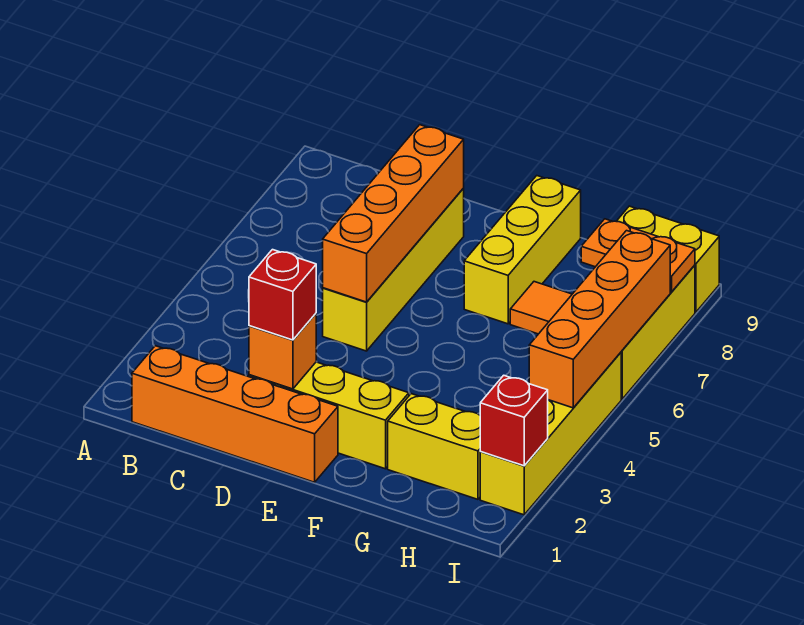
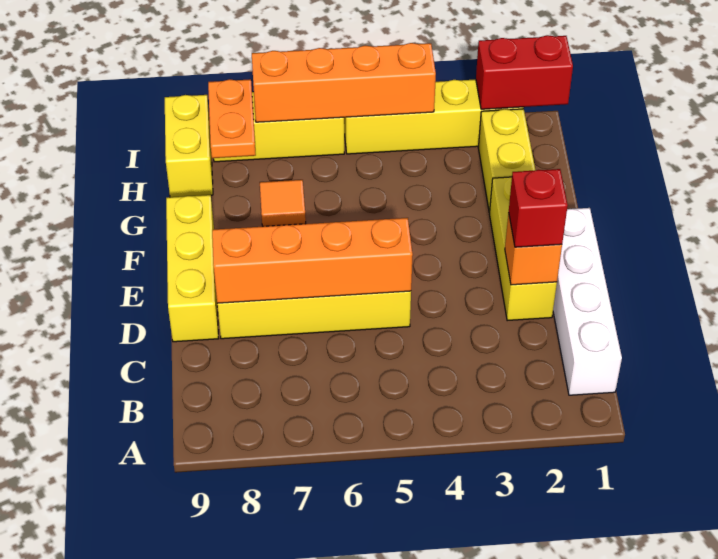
orange 1x4 brick [132,346,338,482] -> white 1x4 brick [553,208,622,395]
yellow 1x3 brick [464,176,581,324] -> yellow 1x3 brick turned to [166,195,218,342]
red 1x1 brick [480,375,548,466] -> red 1x2 brick [476,35,573,109]

